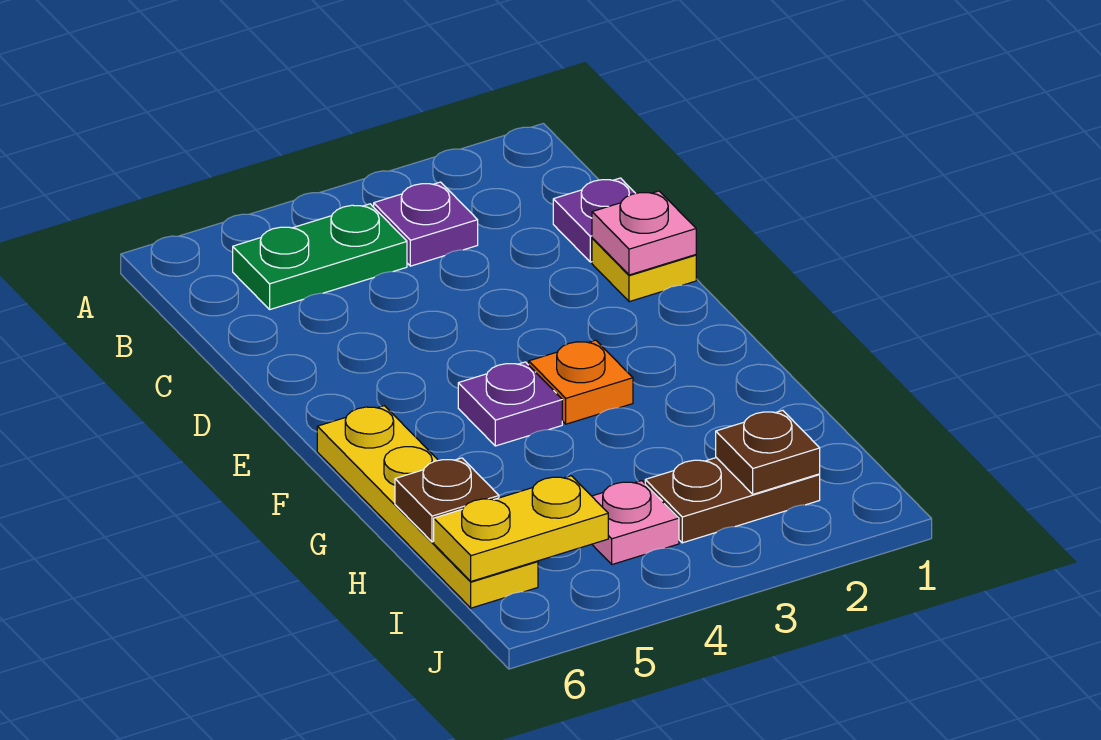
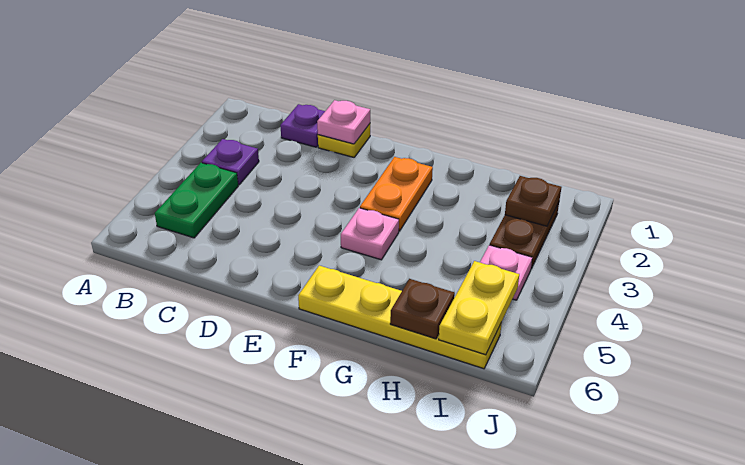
orange 1x1 plate [529,340,633,424] -> orange 1x2 plate [360,157,433,231]
purple 1x1 plate [458,362,562,446] -> pink 1x1 plate [341,208,399,260]

